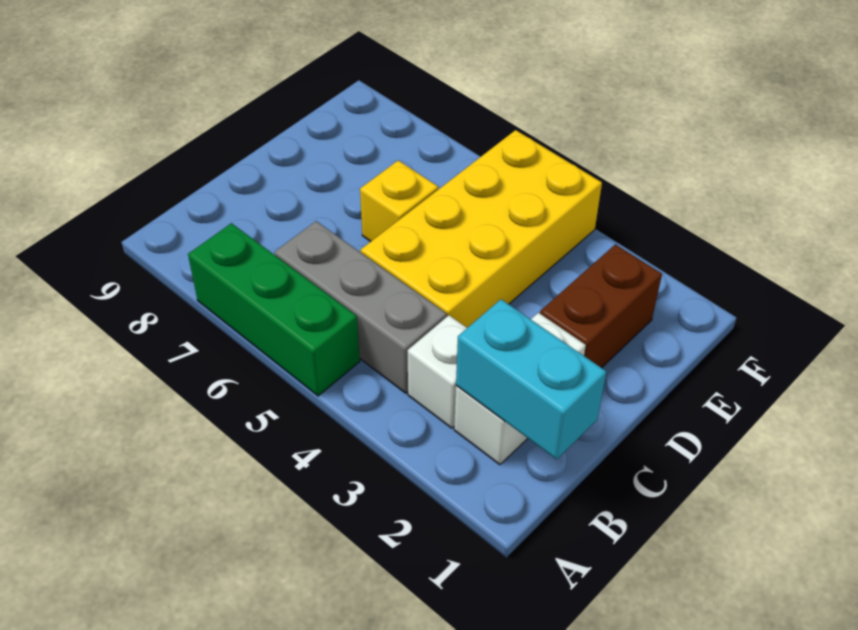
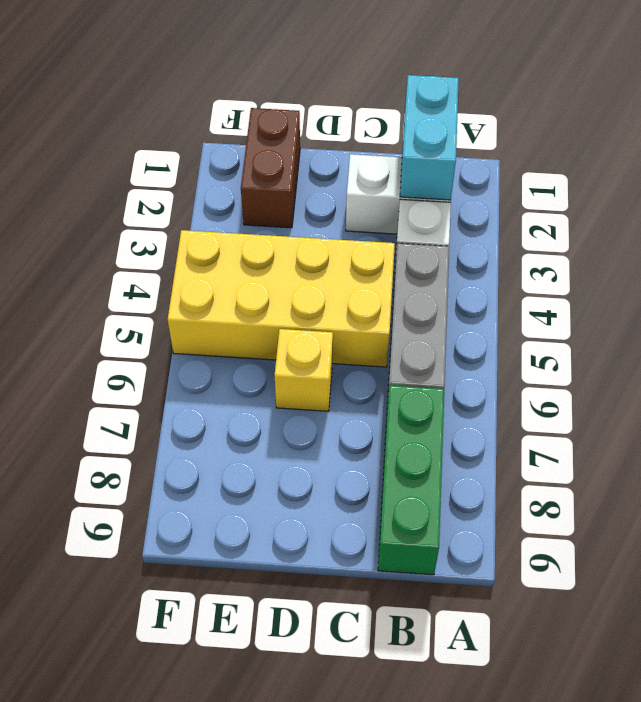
green 1x3 brick [188,223,360,396] -> green 1x3 brick moved to [378,385,444,575]
brown 1x2 brick [540,244,662,368] -> brown 1x2 brick turned to [241,108,300,228]

